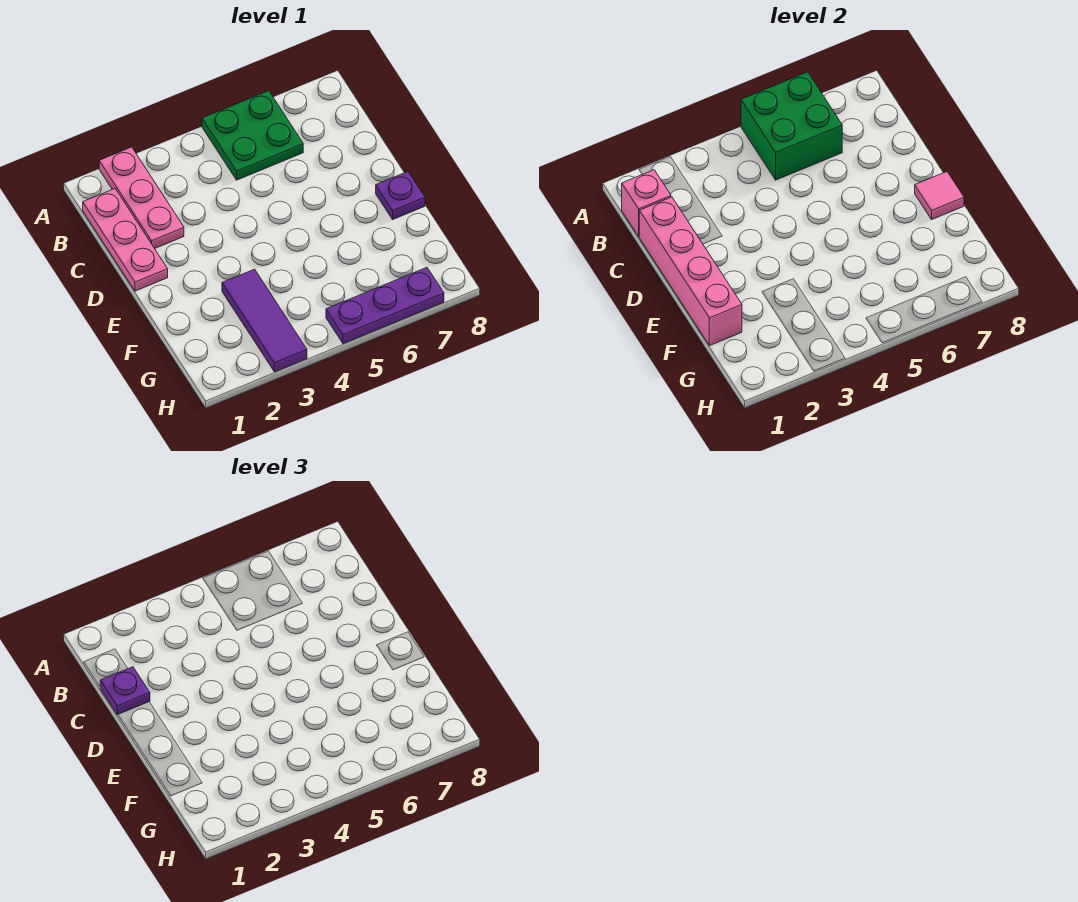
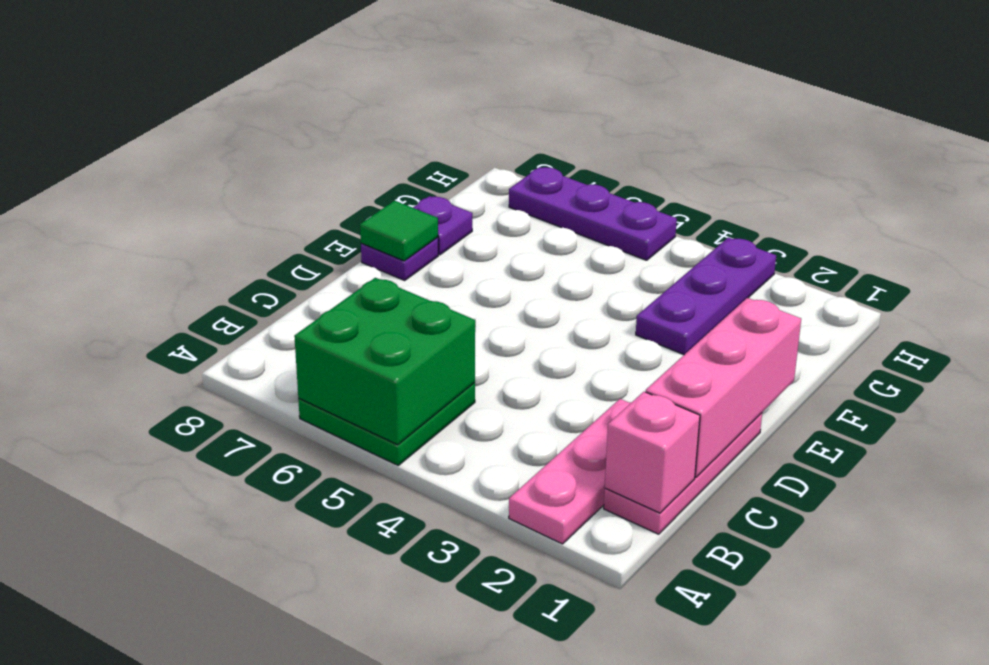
pink 1x4 brick [639,197,742,346] -> pink 1x3 brick [646,298,801,477]
purple 1x1 plate [100,667,150,715] -> purple 1x1 plate moved to [413,196,472,255]
pink 1x1 tile [915,172,964,219] -> green 1x1 tile [360,201,438,261]
purple 1x3 tile [222,269,307,372] -> purple 1x3 plate [636,238,776,355]

